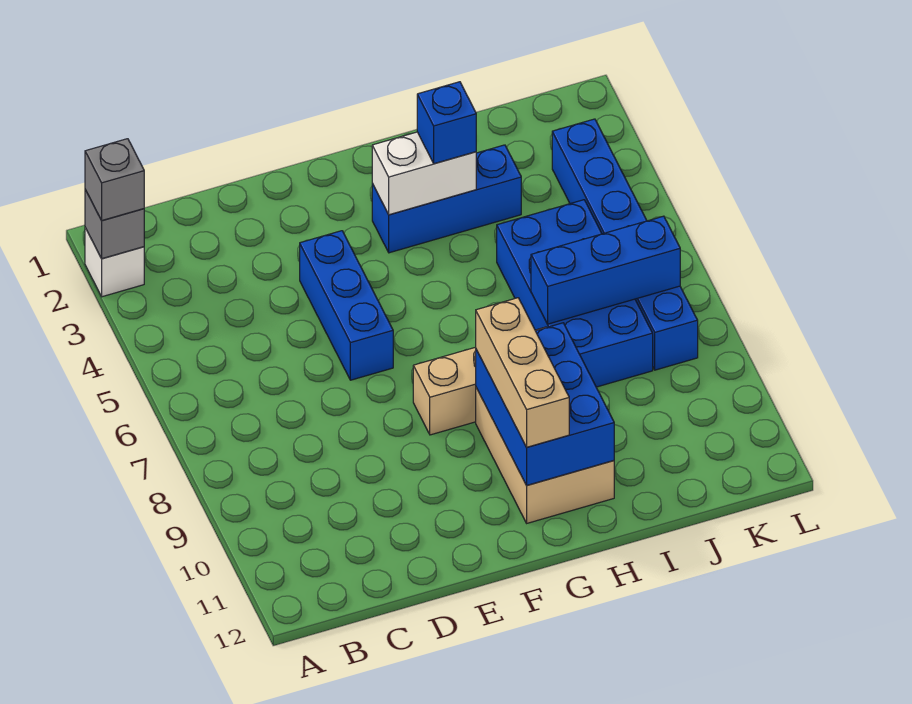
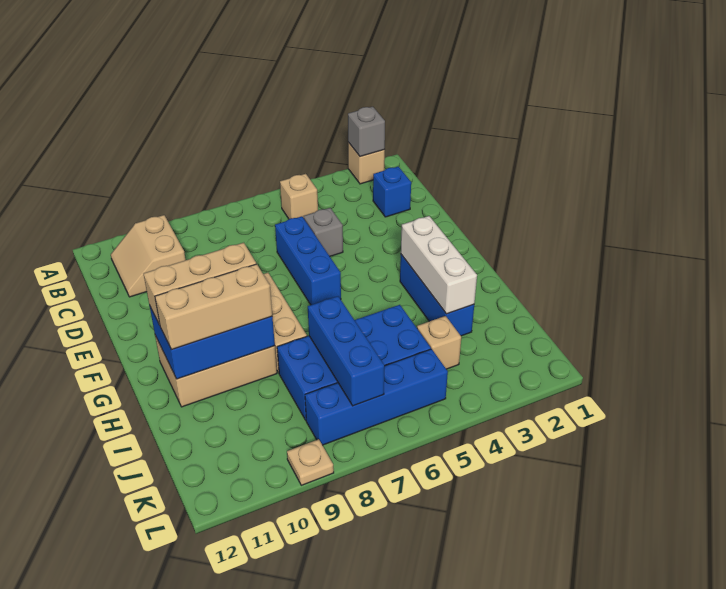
white 1x1 brick [85,228,144,297] -> tan 1x1 brick [348,142,385,184]
grey 1x1 brick [85,139,144,221] -> grey 1x1 brick moved to [304,208,343,256]
none -> tan 1x1 brick [280,174,318,219]
none -> tan 2x2 slope [111,215,185,297]
blue 1x3 brick [300,231,393,380] -> blue 1x3 brick turned to [275,216,341,305]
white 1x2 brick [372,132,476,215] -> white 1x3 brick [401,216,477,314]
blue 1x1 brick [417,82,476,164] -> blue 1x1 brick moved to [373,167,411,217]
none -> tan 1x3 brick [155,264,272,350]
none -> tan 1x1 brick [417,316,461,369]
blue 1x6 brick [552,119,698,370] -> blue 1x4 brick [305,349,448,445]
none -> tan 1x1 plate [287,439,334,485]

